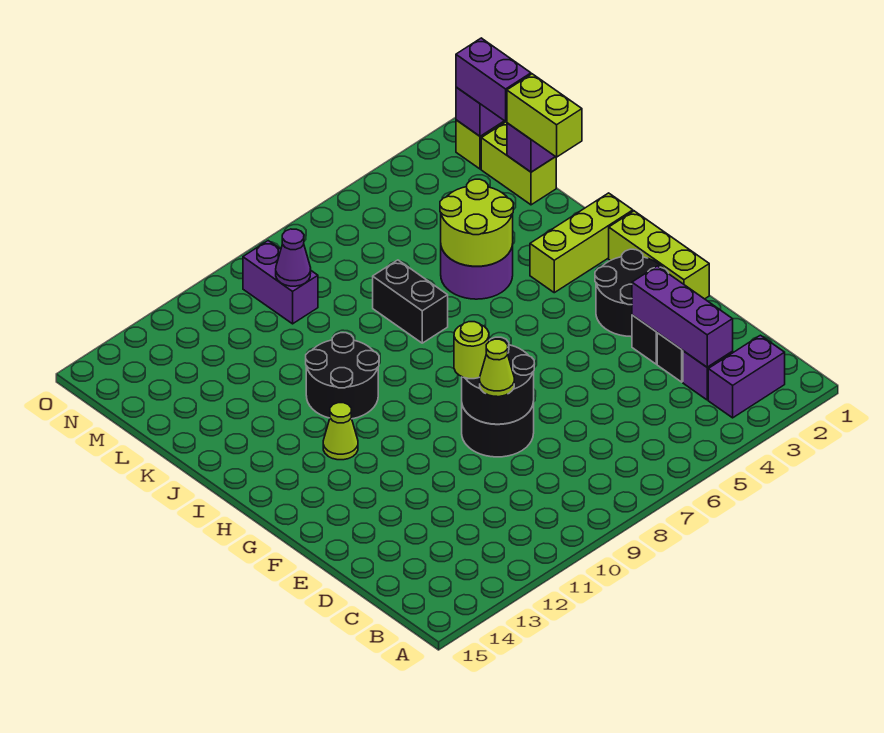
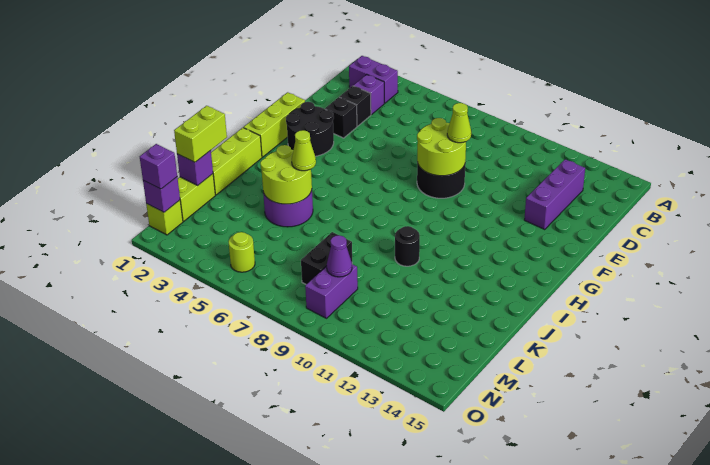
purple 1x3 brick [632,266,733,367] -> purple 1x3 brick moved to [524,159,585,230]
black 2x2 round brick [462,337,534,424] -> lime 2x2 round brick [417,118,466,176]
lime 1x1 round brick [454,322,489,379] -> lime 1x1 round brick moved to [228,232,255,272]
lime 1x1 cone [323,403,358,460] -> lime 1x1 cone moved to [292,130,316,171]
lime 1x3 brick [530,193,633,293] -> lime 1x3 brick turned to [211,128,262,195]
black 2x2 round brick [306,333,379,419] -> black 1x1 round brick [395,226,420,266]
black 1x2 brick [373,260,448,343] -> black 1x2 brick moved to [301,232,352,284]
purple 1x2 brick [456,38,531,122] -> purple 1x1 brick [140,144,177,189]

